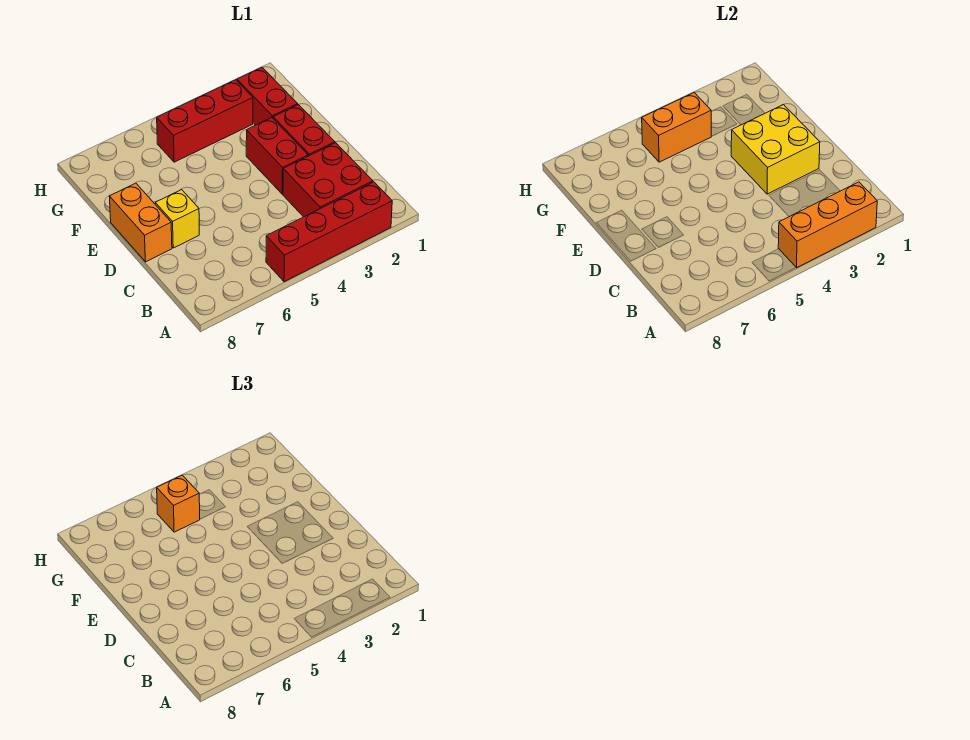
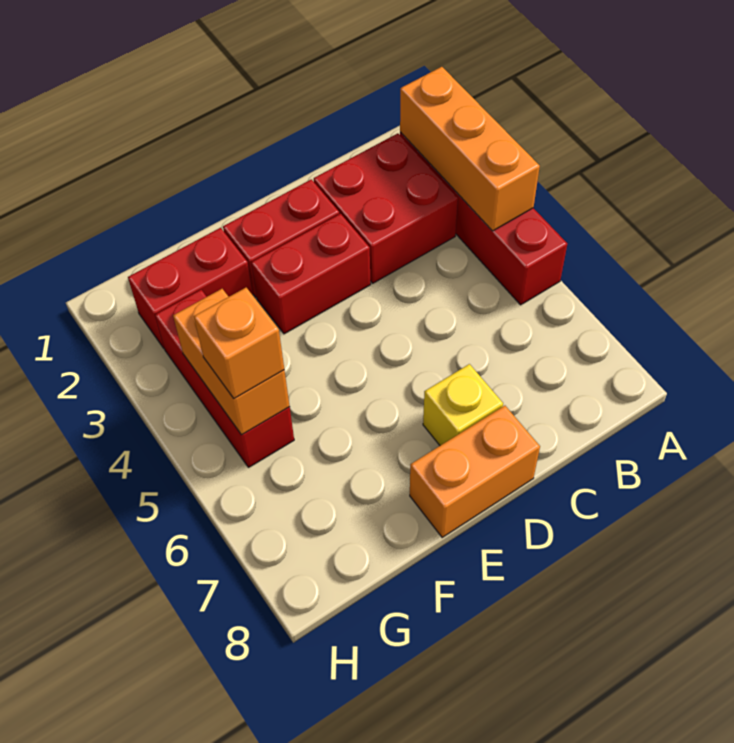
yellow 2x2 brick [731,105,820,194] -> none

